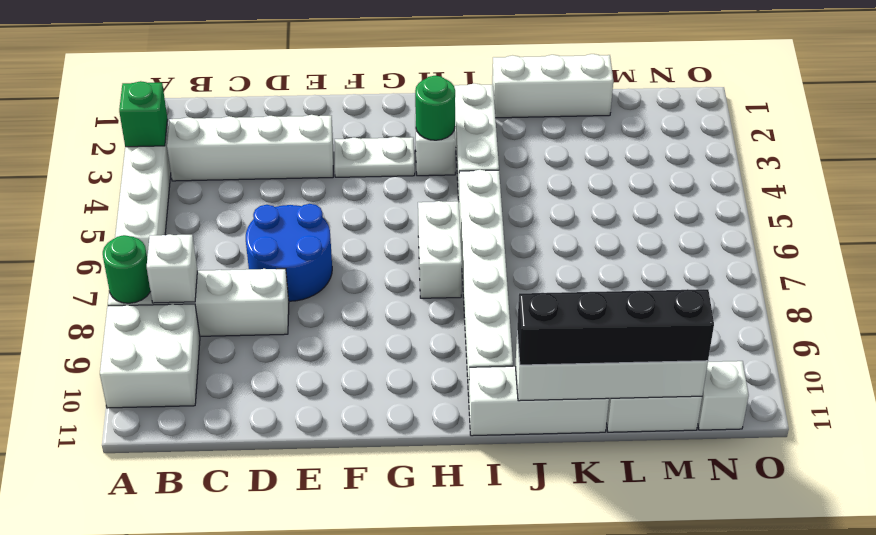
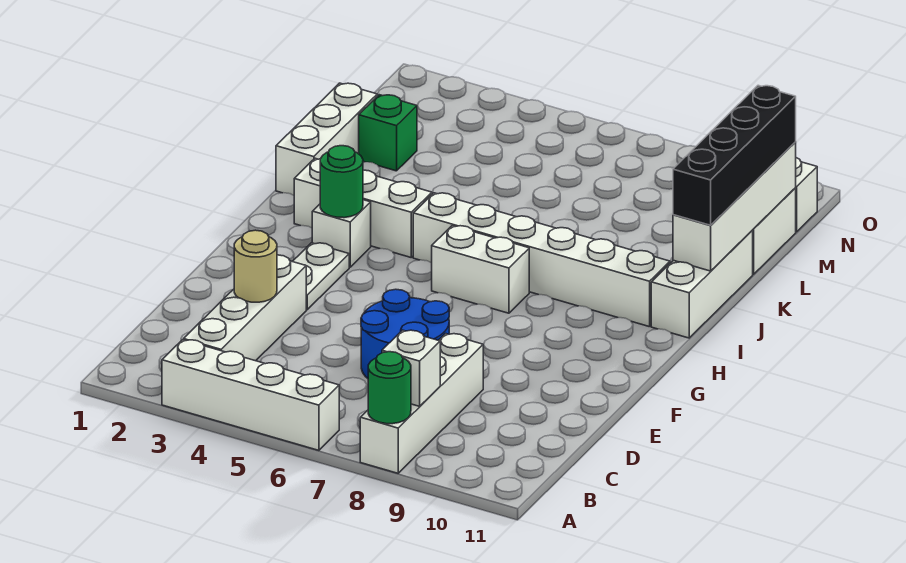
green 1x1 brick [119,81,167,147] -> green 1x1 brick moved to [359,95,417,171]
white 2x2 brick [100,304,200,408] -> none
none -> tan 1x1 round brick [234,230,277,302]

